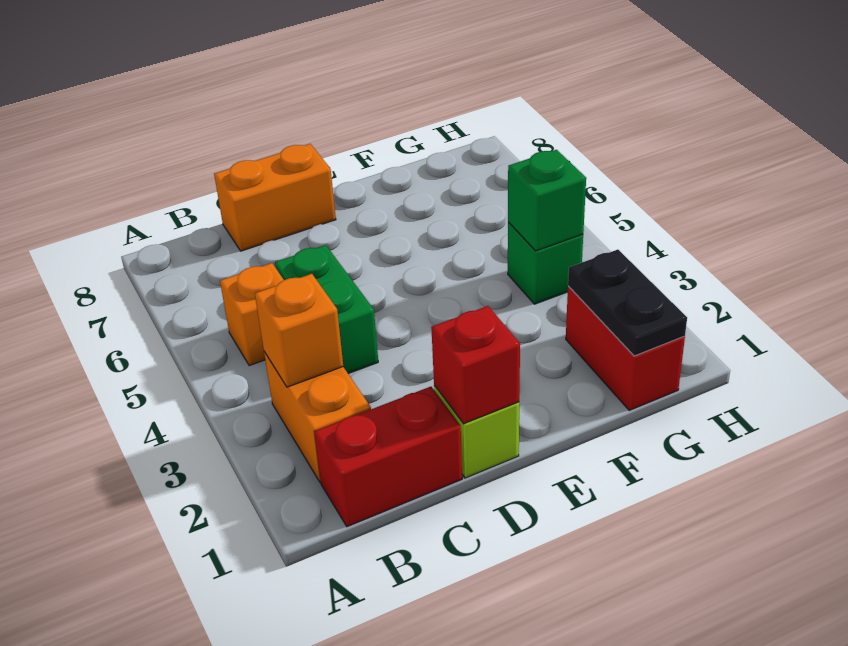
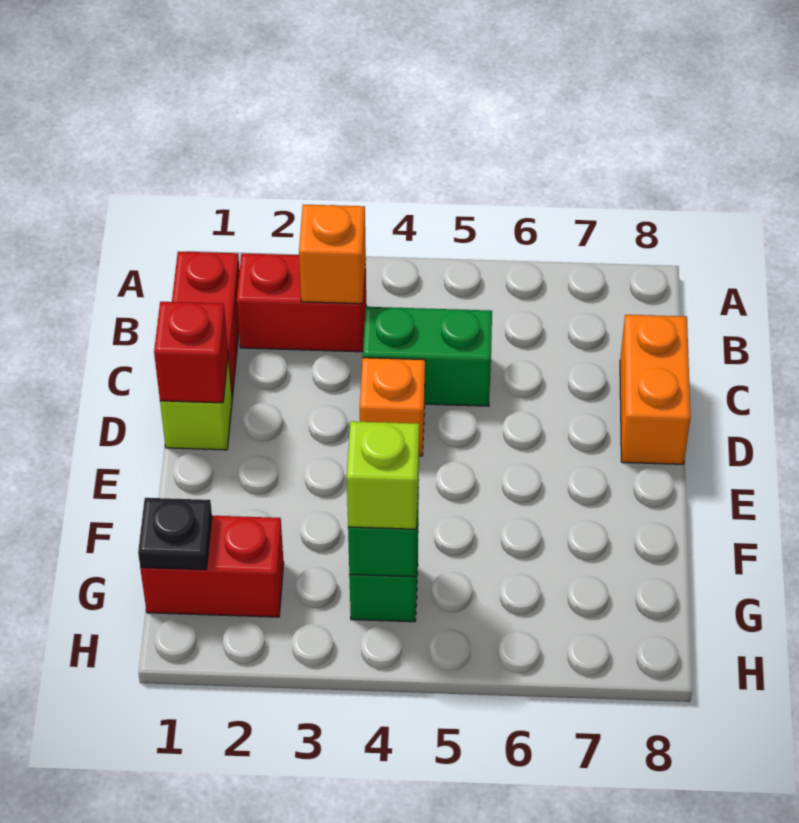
orange 1x2 brick [264,352,371,482] -> red 1x2 brick [237,253,366,352]
orange 1x1 brick [220,263,284,366] -> orange 1x1 brick moved to [360,358,425,456]
black 1x2 plate [568,250,687,356] -> black 1x1 plate [138,498,212,570]
none -> lime 1x1 brick [347,421,419,529]

